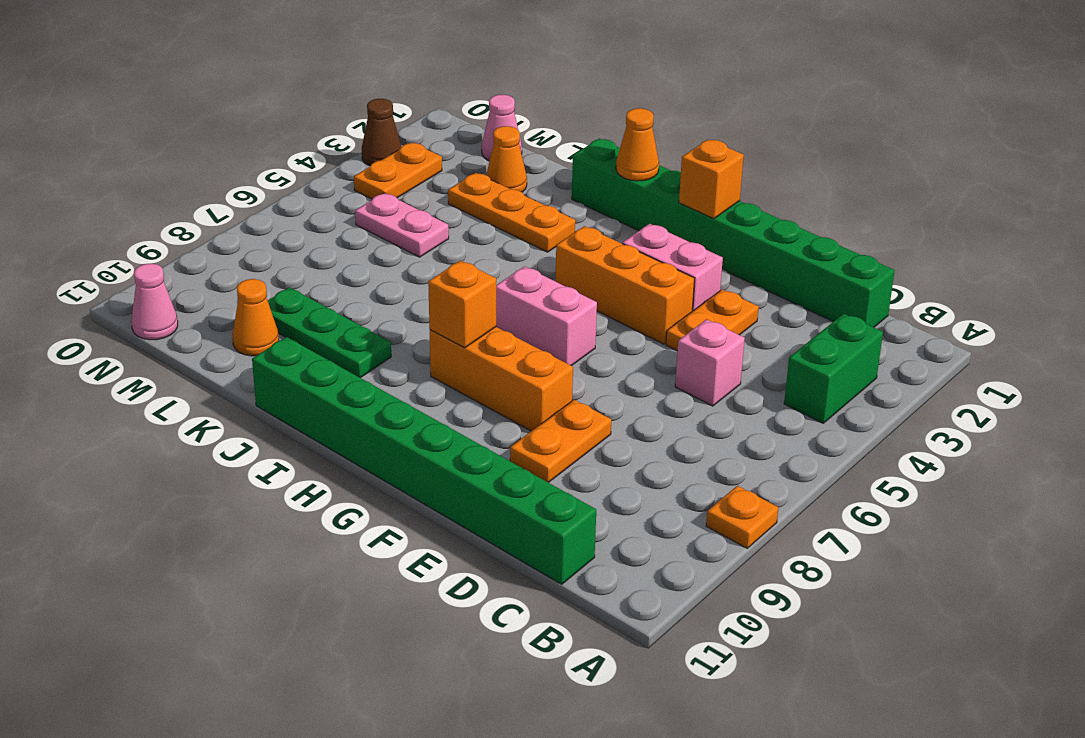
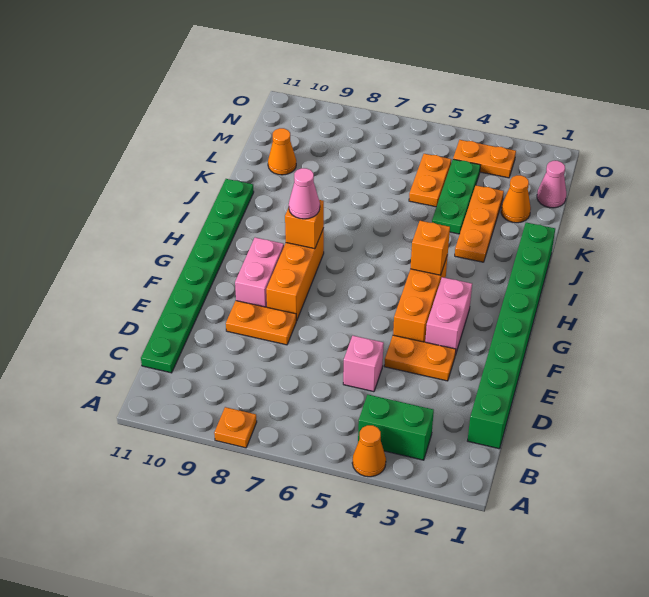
green 1x8 brick [252,337,596,584] -> green 1x8 plate [141,179,254,373]
orange 1x1 brick [679,139,744,219] -> orange 1x1 brick moved to [410,221,450,275]
pink 1x2 brick [496,266,597,366] -> pink 1x2 brick moved to [235,238,284,307]
orange 1x1 cone [616,108,659,181] -> orange 1x1 cone moved to [352,425,386,477]
green 1x3 plate [268,287,391,378] -> green 1x3 plate moved to [432,159,480,234]
pink 1x2 plate [355,193,449,257] -> orange 1x2 plate [409,154,451,207]
pink 1x1 cone [131,264,178,340] -> pink 1x1 cone moved to [289,168,320,219]
brown 1x1 cone [362,99,401,166] -> none

